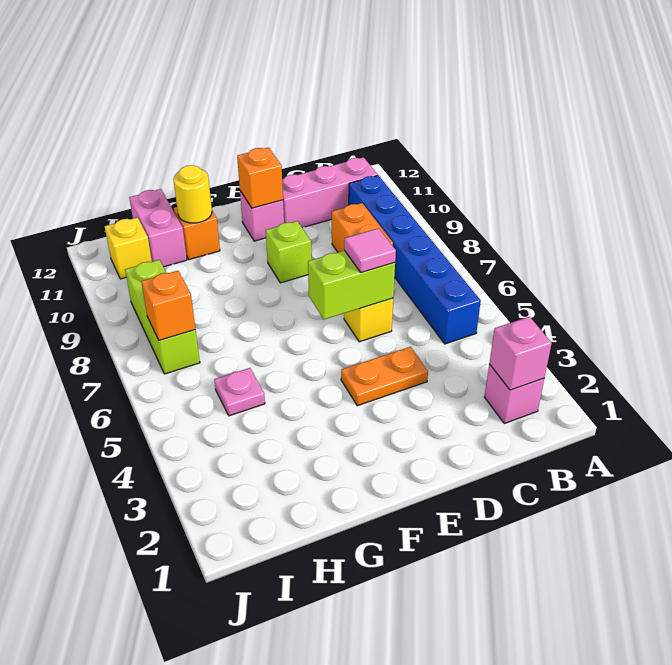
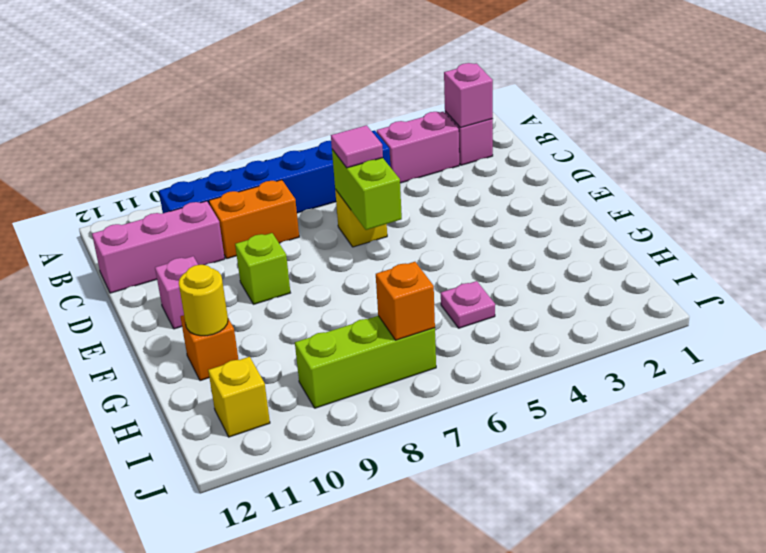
pink 1x3 brick [282,157,378,228] -> pink 1x3 brick turned to [92,201,225,293]
orange 1x2 plate [341,347,428,406] -> none
orange 1x1 brick [237,148,283,208] -> none
pink 1x2 brick [129,189,187,267] -> pink 1x2 brick moved to [377,112,459,183]

